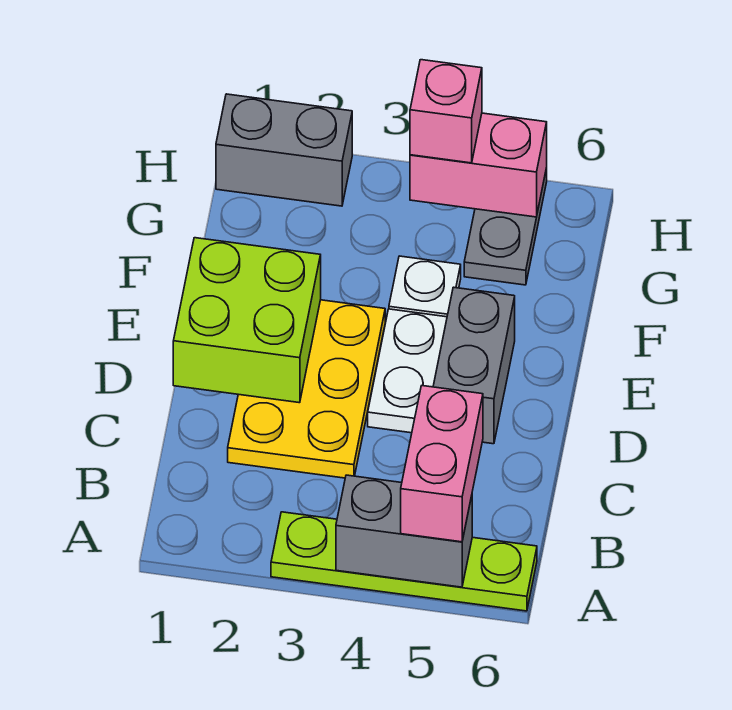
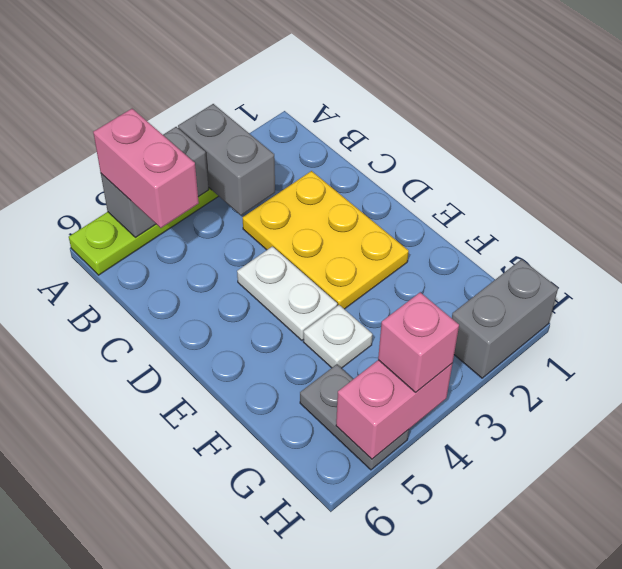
lime 2x2 brick [173,238,321,403] -> none
grey 1x2 brick [433,287,515,444] -> grey 1x2 brick moved to [178,104,275,215]

